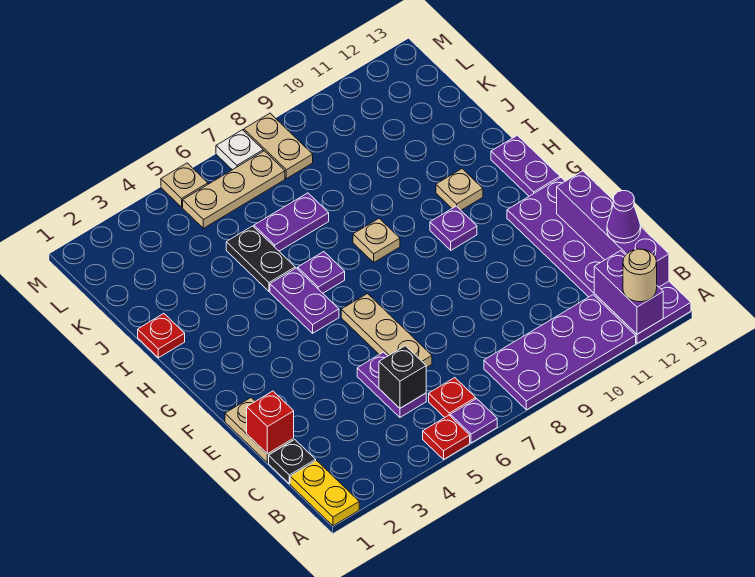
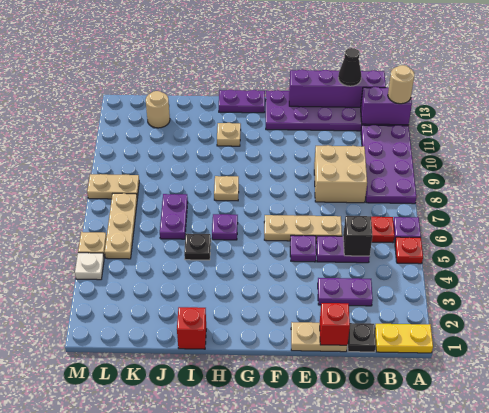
none -> tan 2x2 brick [314,145,367,203]
purple 1x1 cone [607,191,641,243] -> black 1x1 cone [338,48,361,86]
purple 1x2 plate [270,268,339,333] -> purple 1x2 plate moved to [318,278,373,306]
purple 1x1 plate [430,206,477,250] -> purple 1x1 plate moved to [290,235,316,262]
red 1x1 plate [138,314,185,358] -> red 1x1 brick [177,307,206,349]
black 1x2 plate [226,226,295,291] -> black 1x1 plate [184,234,211,260]
none -> tan 1x1 round brick [146,91,170,128]
white 1x1 plate [216,130,263,170] -> white 1x1 plate moved to [75,253,104,280]

